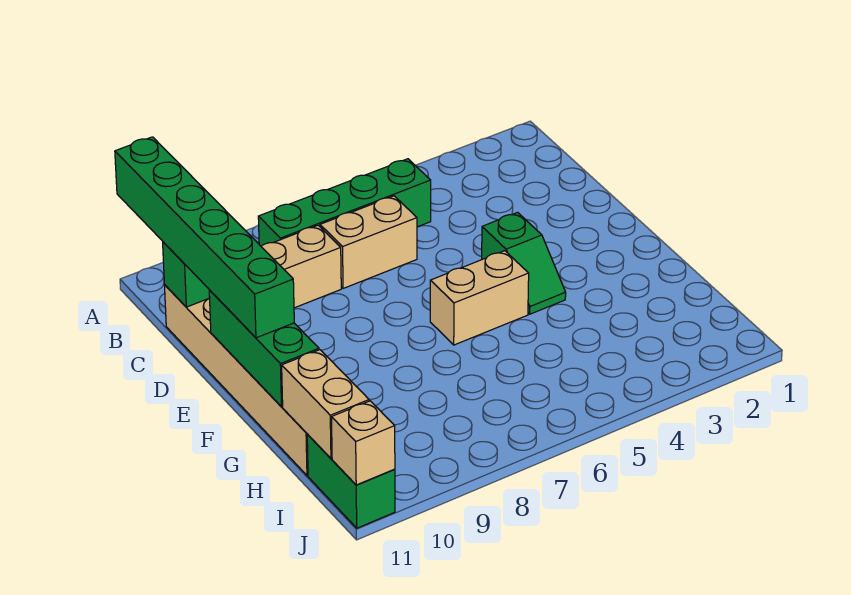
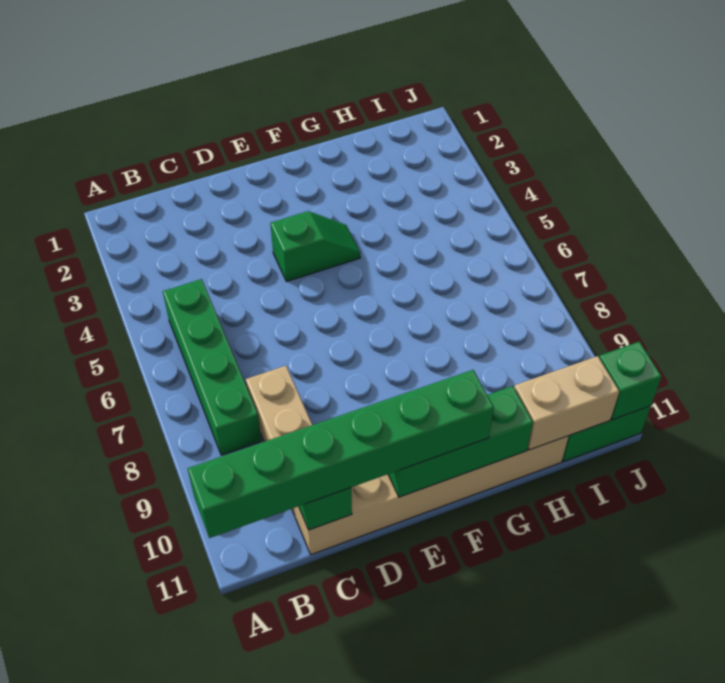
tan 1x2 brick [320,196,417,288] -> none
tan 1x2 brick [430,251,529,345] -> none
tan 1x1 brick [332,401,395,485] -> green 1x1 brick [599,342,662,420]

